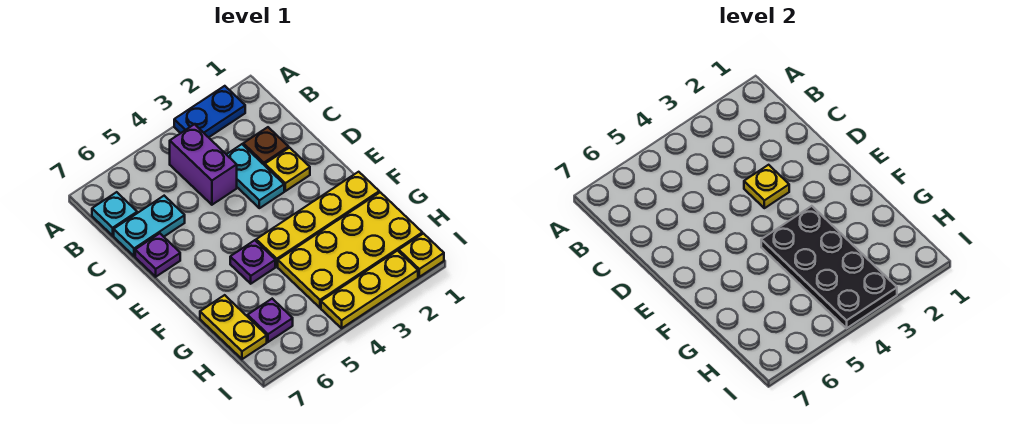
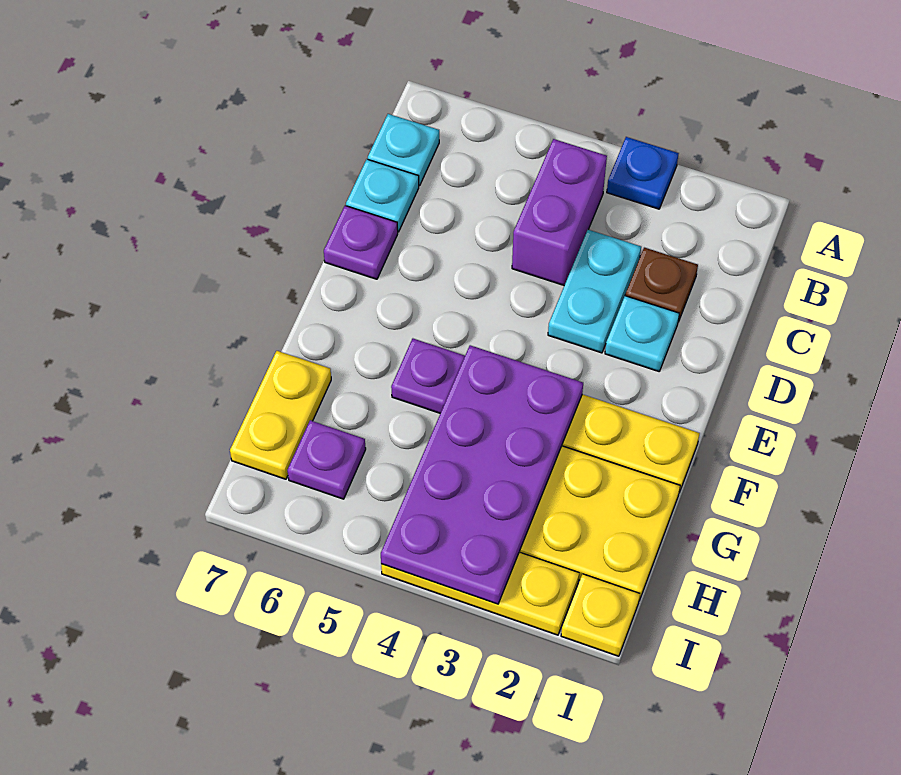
blue 1x2 plate [174,86,245,137] -> blue 1x1 plate [607,137,679,209]
cyan 1x2 plate [114,196,185,256] -> cyan 1x1 plate [346,159,419,232]
yellow 1x1 plate [265,148,310,191] -> cyan 1x1 plate [605,296,679,371]
yellow 1x1 plate [744,165,789,208] -> none
black 2x4 plate [761,206,897,328] -> purple 2x4 plate [381,345,583,604]

